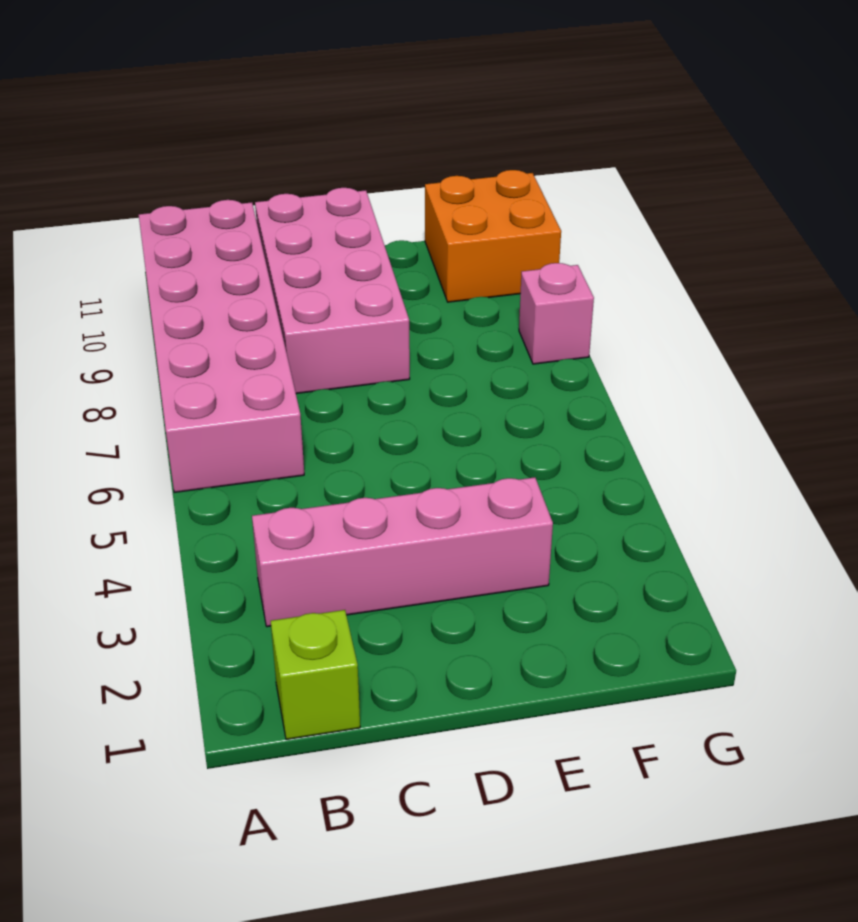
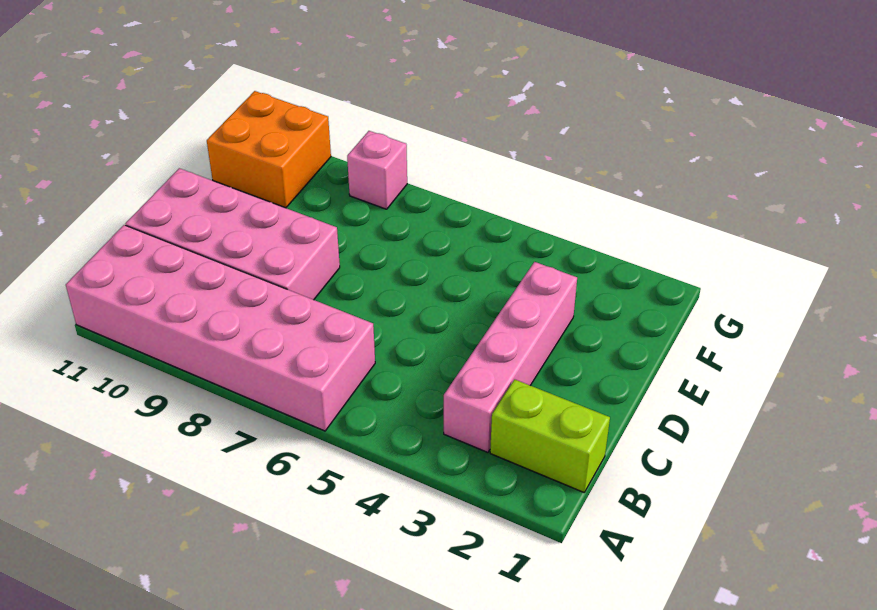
lime 1x1 brick [271,610,360,740] -> lime 1x2 brick [490,379,610,492]

